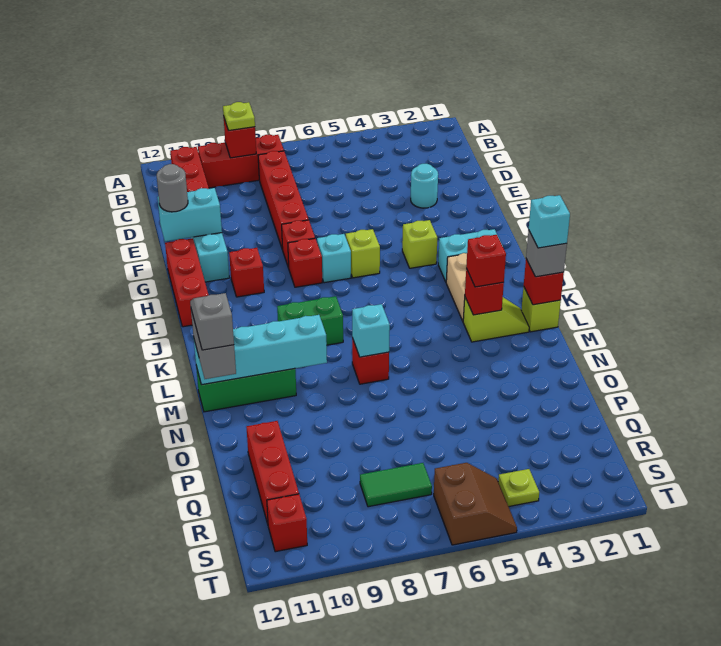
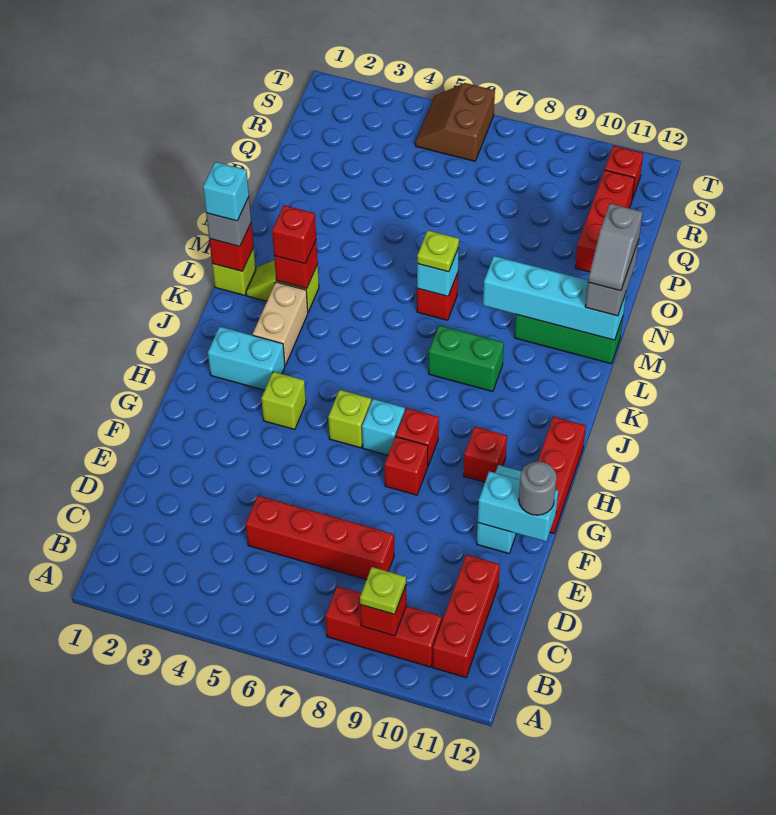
red 1x4 brick [258,151,309,250] -> red 1x4 brick turned to [246,496,394,580]
cyan 1x1 round brick [411,164,438,208] -> none
green 1x2 tile [360,463,432,507] -> none
lime 1x1 plate [498,469,539,507] -> lime 1x1 plate moved to [417,230,459,272]

